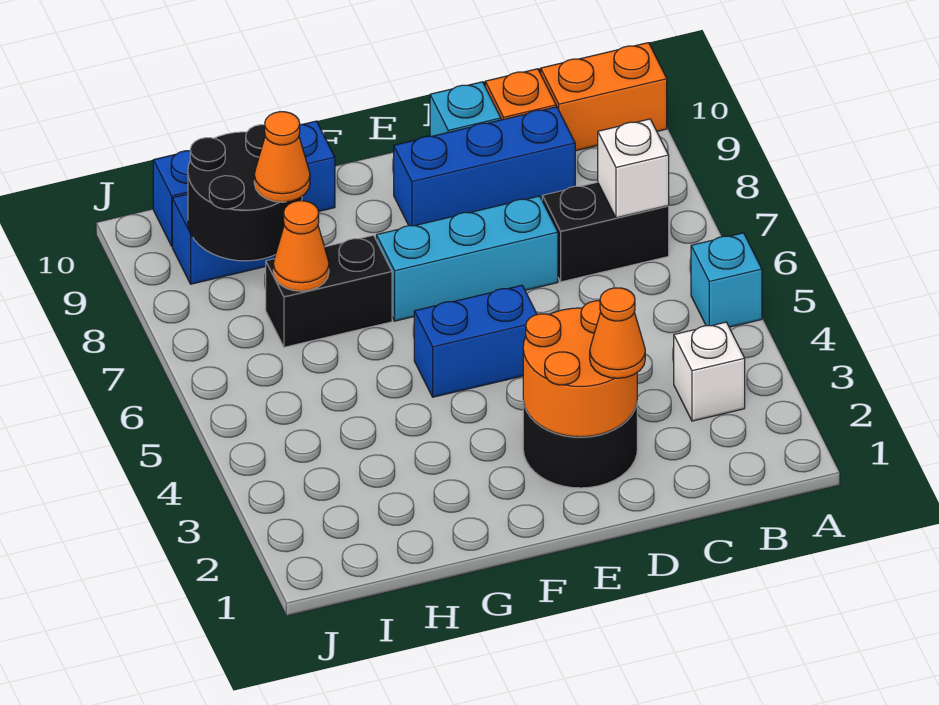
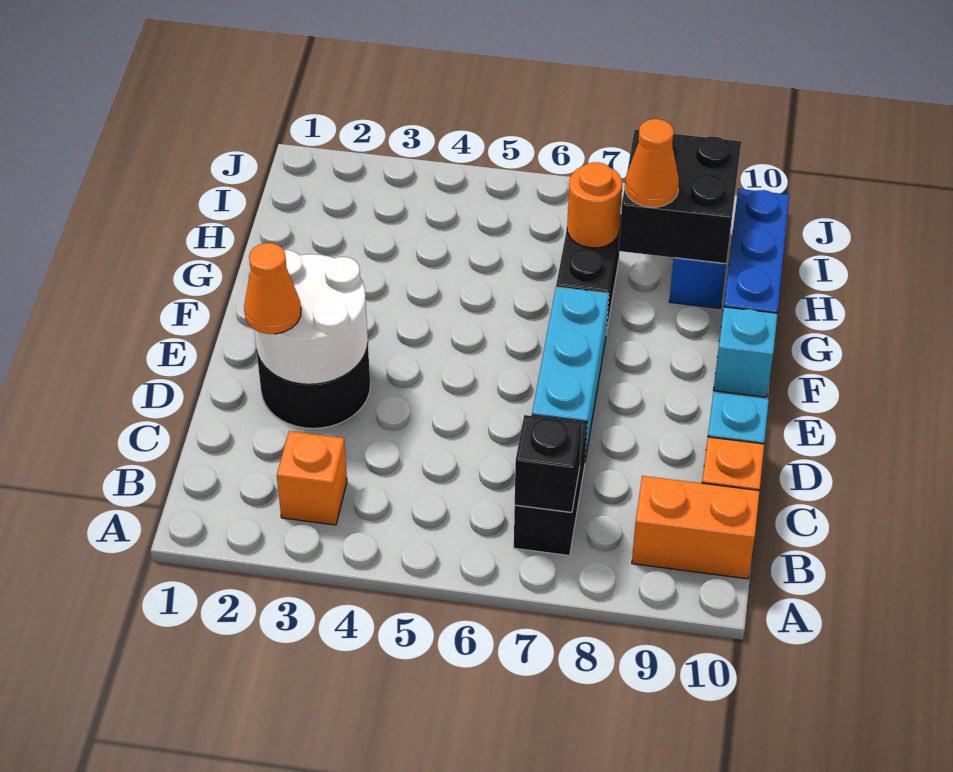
cyan 1x1 brick [691,233,762,327] -> cyan 1x1 brick moved to [713,307,778,397]
orange 1x2 brick [541,43,667,151] -> orange 1x2 brick turned to [632,476,760,579]
white 1x1 brick [674,322,745,421] -> orange 1x1 brick [277,431,347,525]
white 1x1 brick [598,119,669,218] -> black 1x1 brick [515,415,582,512]
blue 1x3 brick [394,107,575,226] -> none
orange 2x2 round brick [523,301,637,437] -> white 2x2 round brick [254,250,368,384]
blue 1x2 brick [414,285,537,397] -> none
orange 1x1 cone [273,201,329,291] -> orange 1x1 round brick [567,162,622,248]
black 2x2 round brick [188,125,302,261] -> black 2x2 brick [619,130,741,264]

